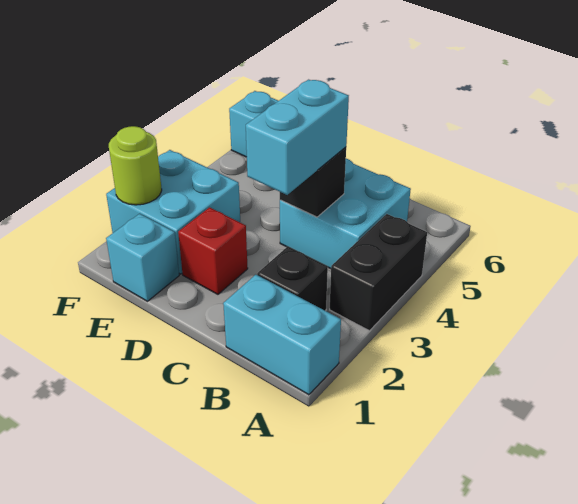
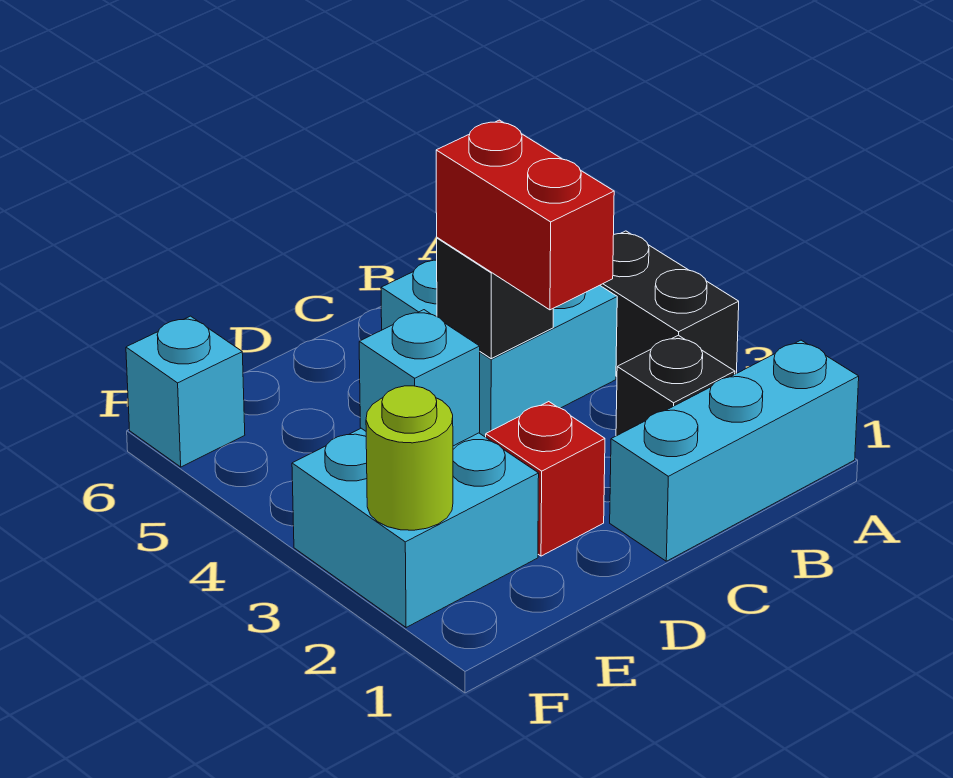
cyan 1x2 brick [223,275,341,395] -> cyan 1x3 brick [610,340,859,561]
cyan 1x2 brick [246,80,349,195] -> red 1x2 brick [436,120,614,310]
cyan 1x1 brick [106,214,179,301] -> cyan 1x1 brick moved to [359,310,480,446]

